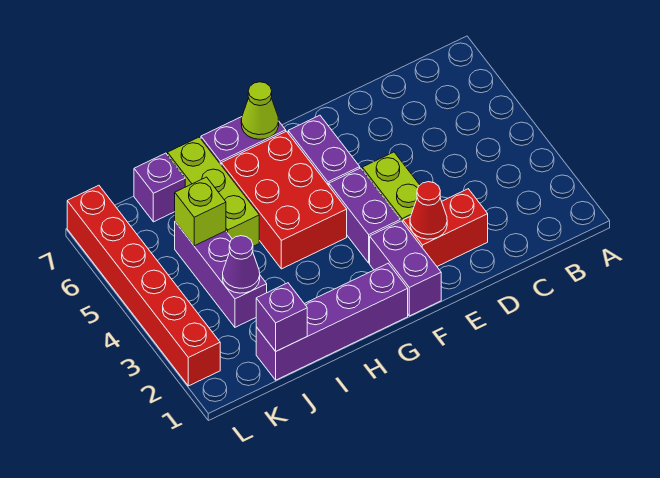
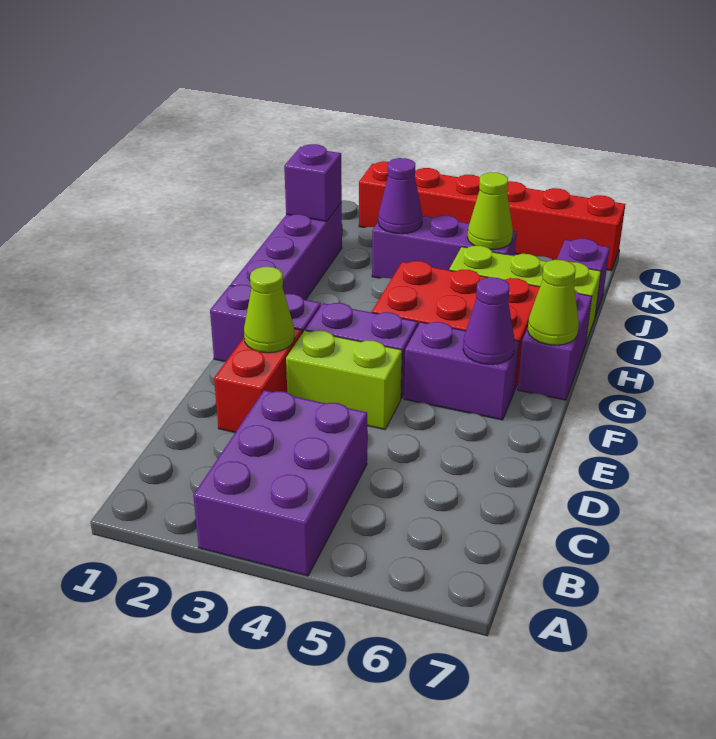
none -> purple 2x3 brick [193,390,367,576]
red 1x1 cone [410,182,447,239] -> lime 1x1 cone [244,267,295,353]
none -> purple 1x1 cone [463,277,515,364]
lime 1x1 brick [175,177,226,246] -> lime 1x1 cone [467,172,513,250]

